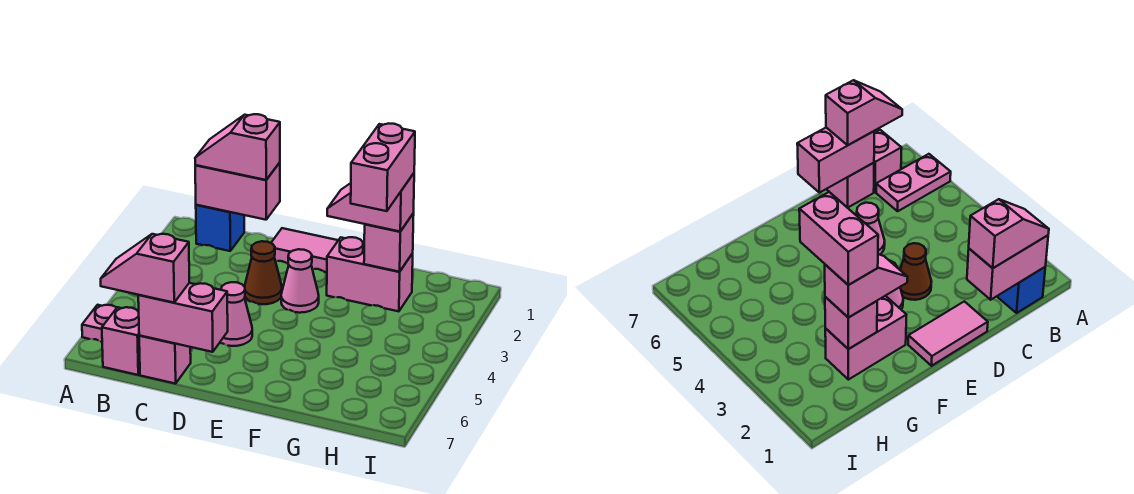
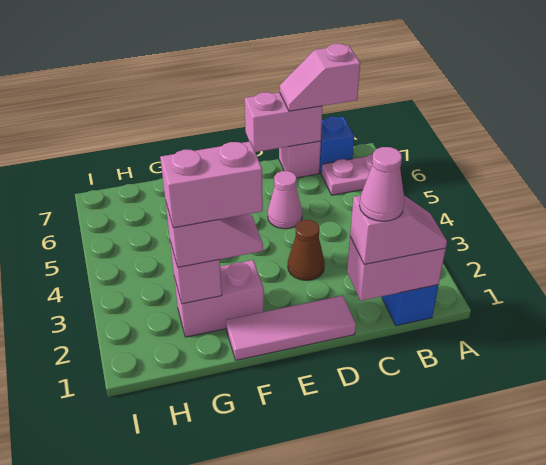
pink 1x1 brick [102,307,140,375] -> blue 1x1 brick [319,117,354,173]
pink 1x2 slope [101,234,189,303] -> pink 1x2 slope turned to [280,44,360,111]
pink 1x2 tile [271,228,338,272] -> pink 1x3 tile [226,296,356,360]
pink 1x1 cone [281,249,319,313] -> pink 1x1 cone moved to [359,147,404,221]
pink 1x2 brick [351,123,415,211] -> pink 1x2 brick turned to [160,141,263,228]

